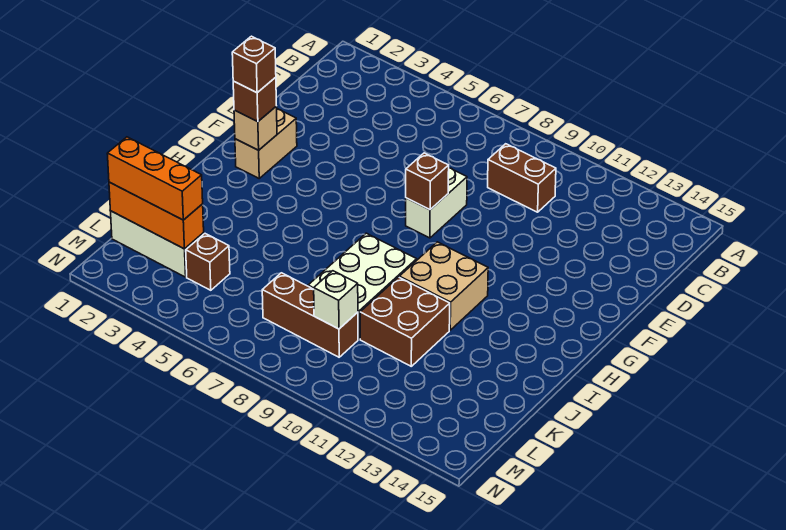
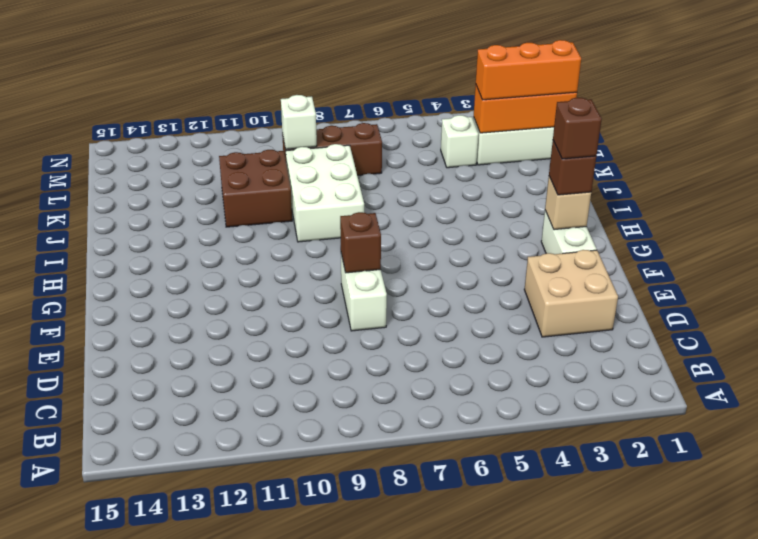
brown 1x2 brick [488,144,556,212] -> none
tan 1x2 brick [235,109,297,178] -> white 1x2 brick [541,211,597,254]
tan 2x2 brick [399,242,488,330] -> tan 2x2 brick moved to [524,250,618,337]
brown 1x1 brick [186,234,230,290] -> white 1x1 brick [441,115,478,168]

